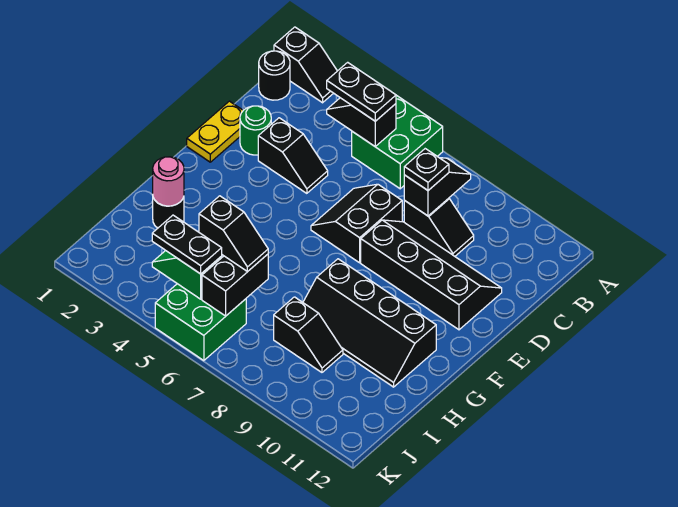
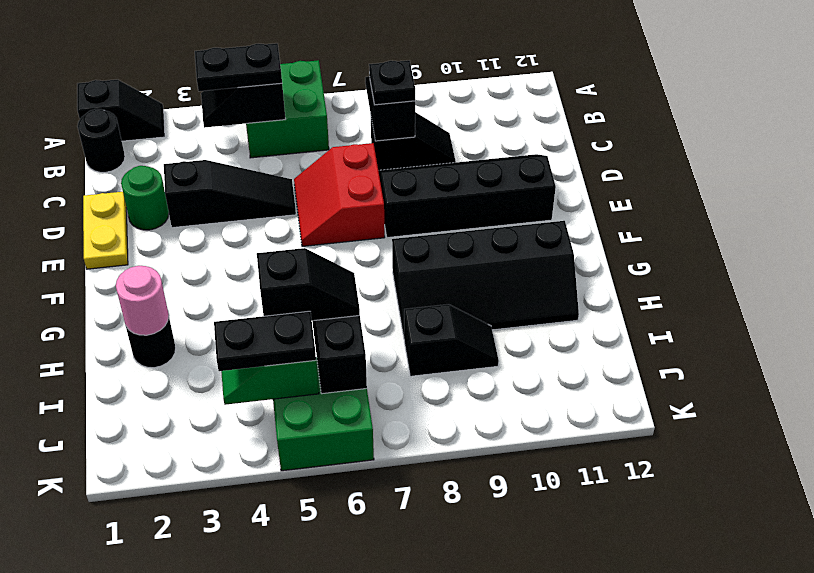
black 1x2 slope [258,118,328,193] -> black 1x3 slope [164,160,296,228]
black 2x2 slope [311,184,402,263] -> red 2x2 slope [294,143,385,246]

